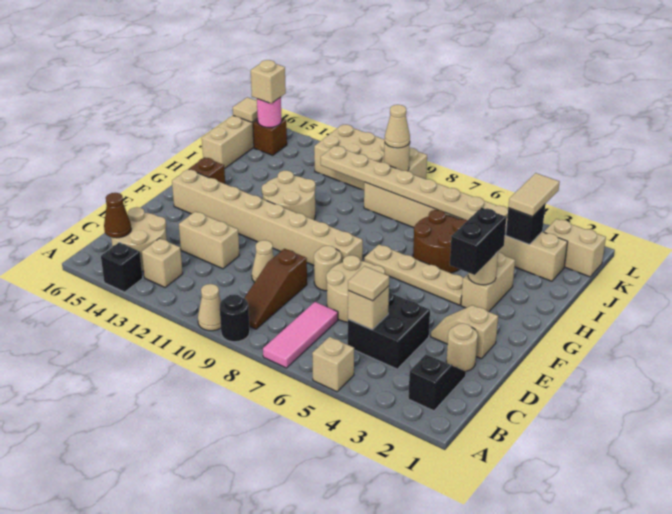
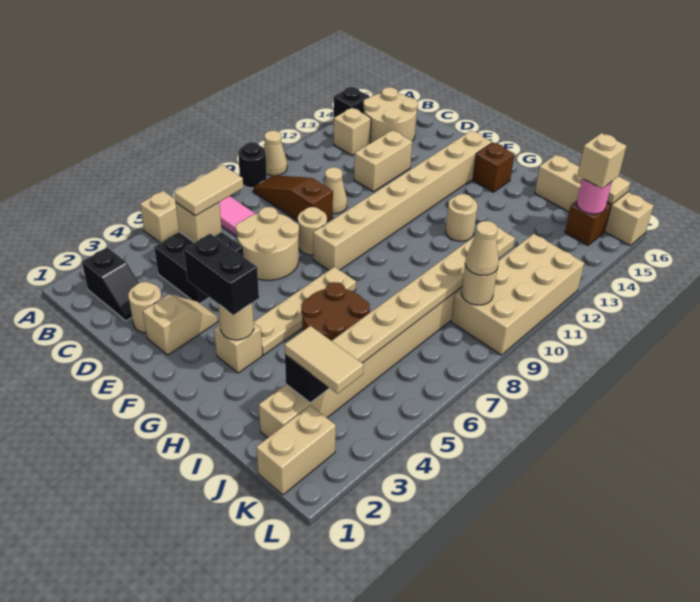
brown 1x1 cone [104,193,131,238] -> none
tan 1x1 tile [348,266,389,301] -> tan 1x2 tile [174,165,243,216]
tan 1x2 brick [461,252,515,312] -> tan 1x1 brick [214,324,262,373]
tan 2x2 round brick [262,170,316,220] -> tan 1x1 round brick [446,194,477,241]

